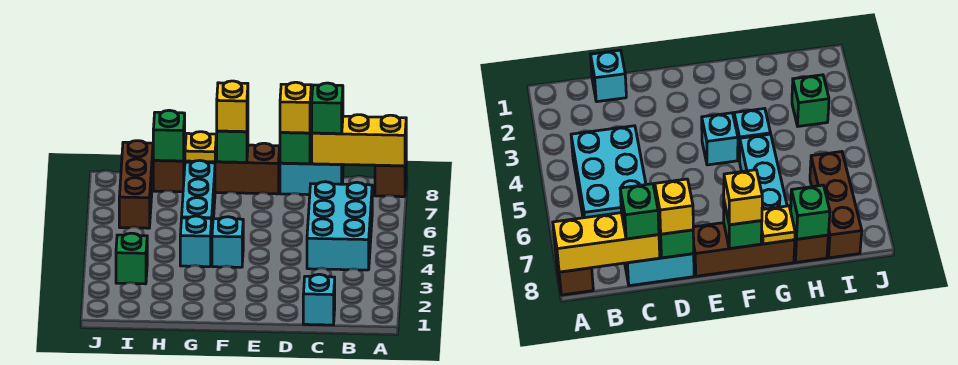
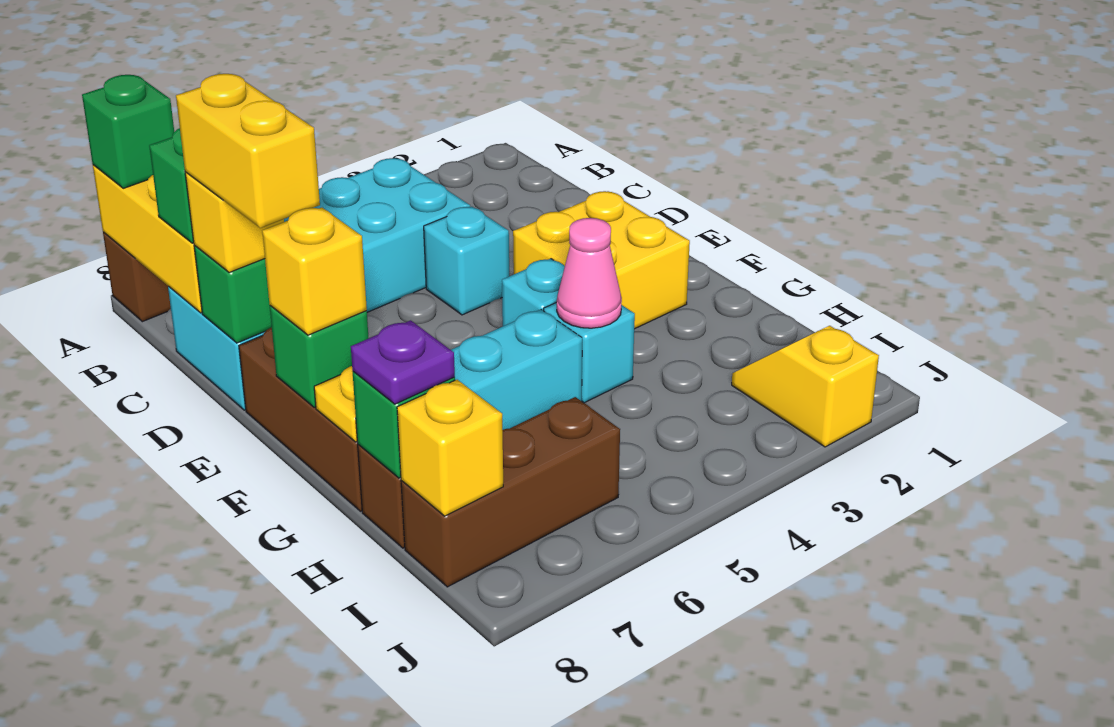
cyan 1x1 brick [303,274,335,325] -> cyan 1x1 brick moved to [424,207,509,315]
none -> yellow 1x2 brick [176,74,320,228]
none -> yellow 2x2 brick [513,191,690,329]
none -> pink 1x1 cone [557,218,622,328]
none -> purple 1x1 plate [351,320,455,404]
none -> yellow 1x2 slope [732,326,879,447]
green 1x1 brick [116,233,147,284] -> green 1x1 brick moved to [82,75,174,188]
none -> yellow 1x1 brick [397,380,503,516]

